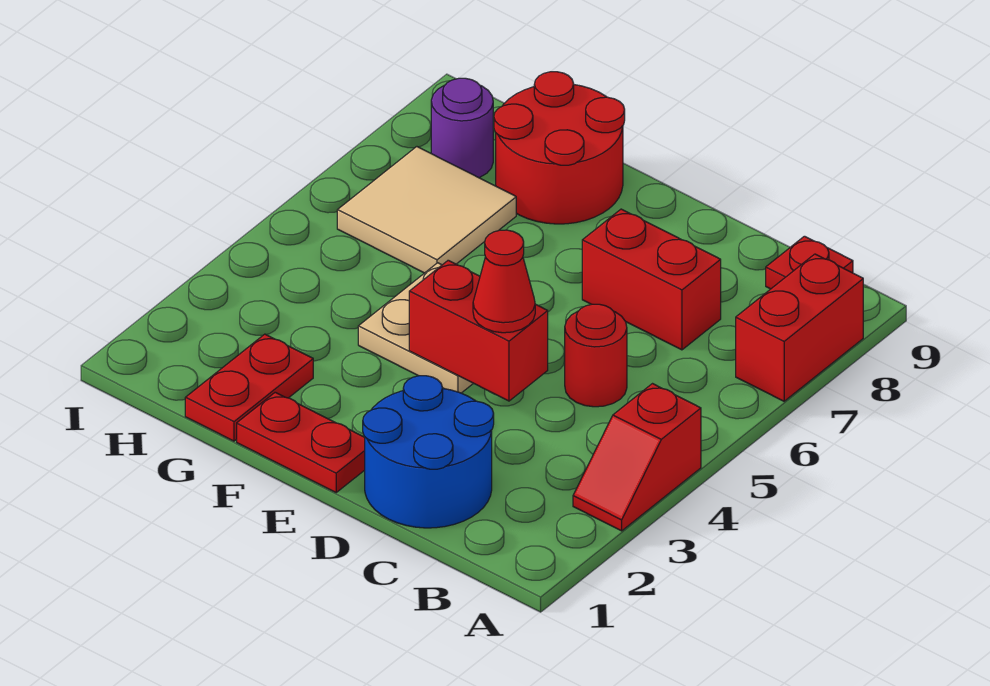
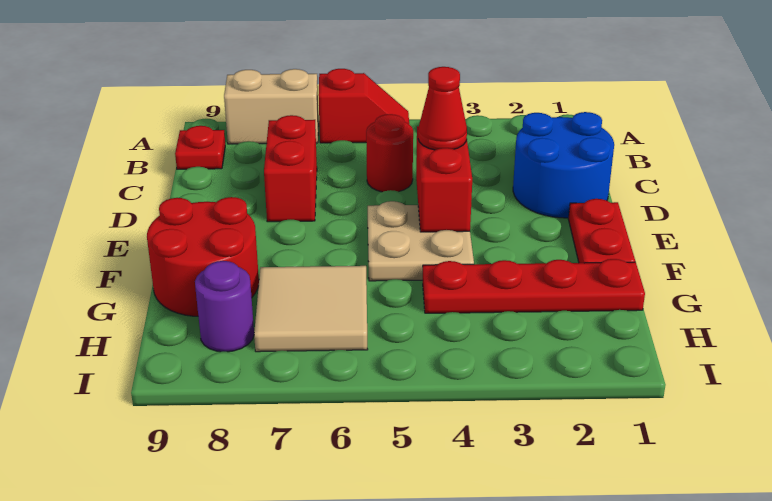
red 1x2 slope [573,384,701,531] -> red 1x2 slope moved to [318,69,409,143]
red 1x2 brick [736,254,863,401] -> tan 1x2 brick [224,69,319,144]
red 1x2 plate [185,334,313,441] -> red 1x4 plate [423,259,645,313]

